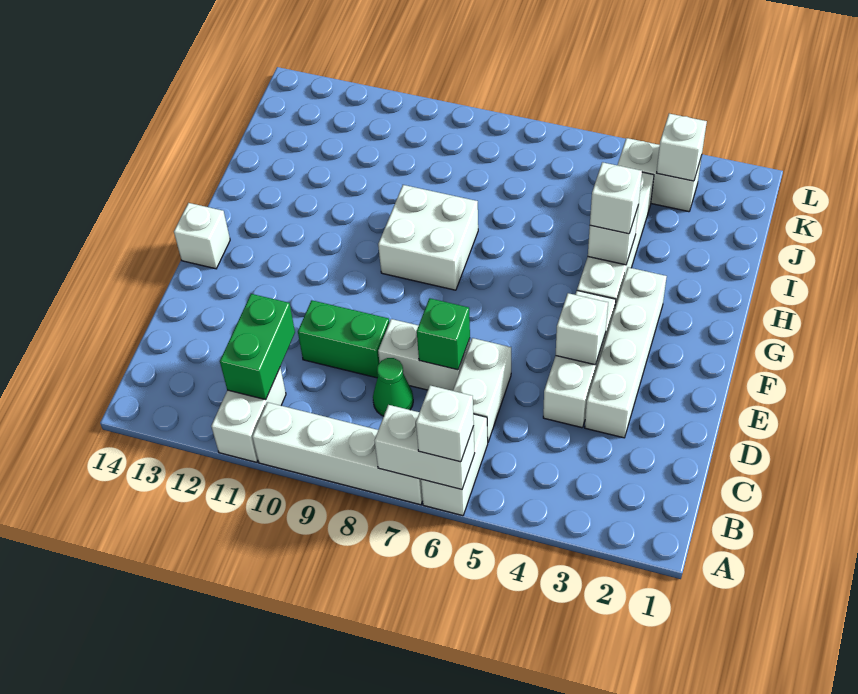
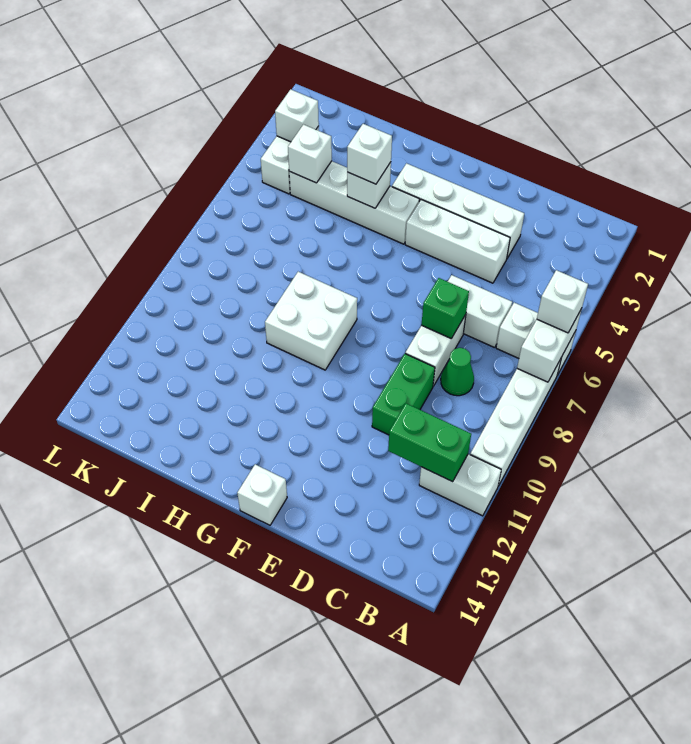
white 1x1 brick [556,293,608,365] -> white 1x1 brick moved to [288,125,332,183]

